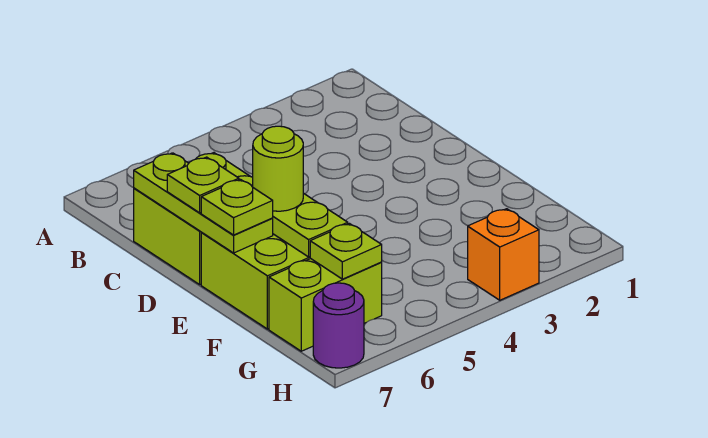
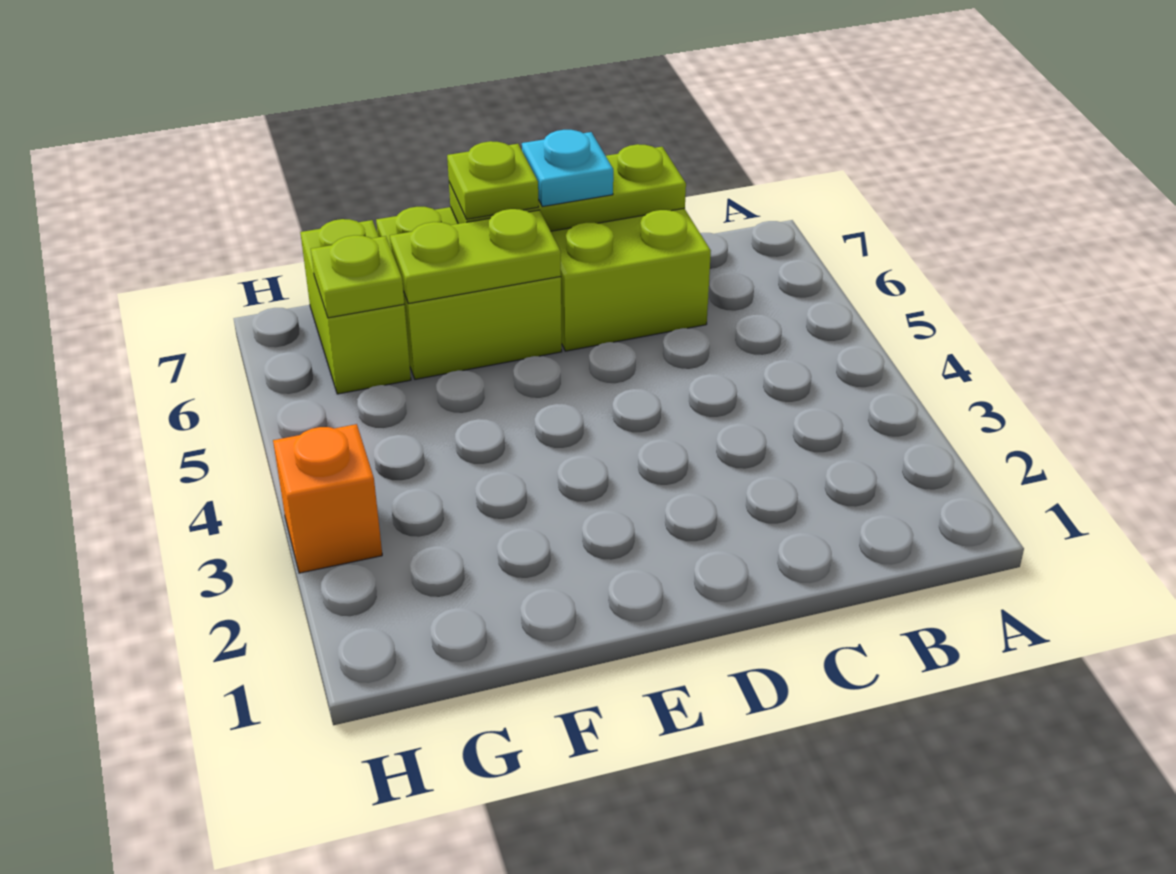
lime 1x1 plate [167,157,239,213] -> cyan 1x1 plate [522,130,613,207]
lime 1x1 round brick [253,126,303,211] -> none
purple 1x1 round brick [313,283,364,368] -> none

